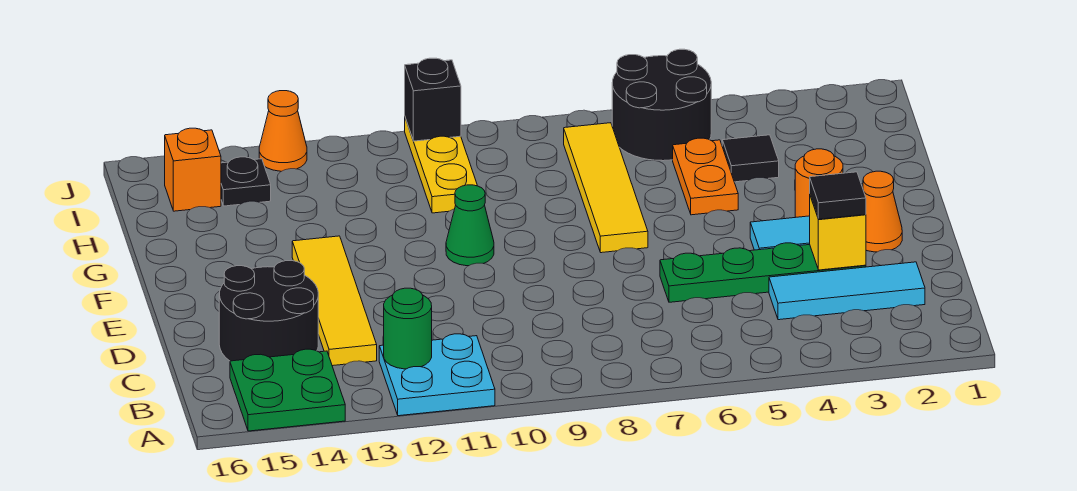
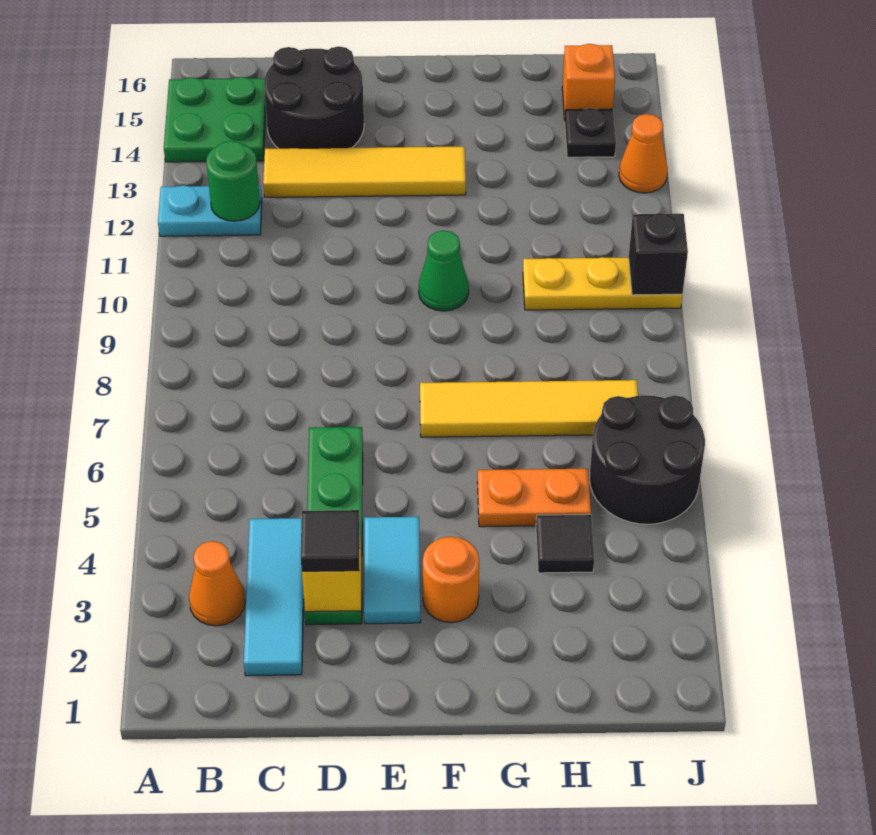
cyan 2x2 plate [379,334,495,416] -> cyan 1x2 plate [158,185,262,236]
orange 1x1 cone [863,171,902,252] -> orange 1x1 cone moved to [189,541,245,626]

